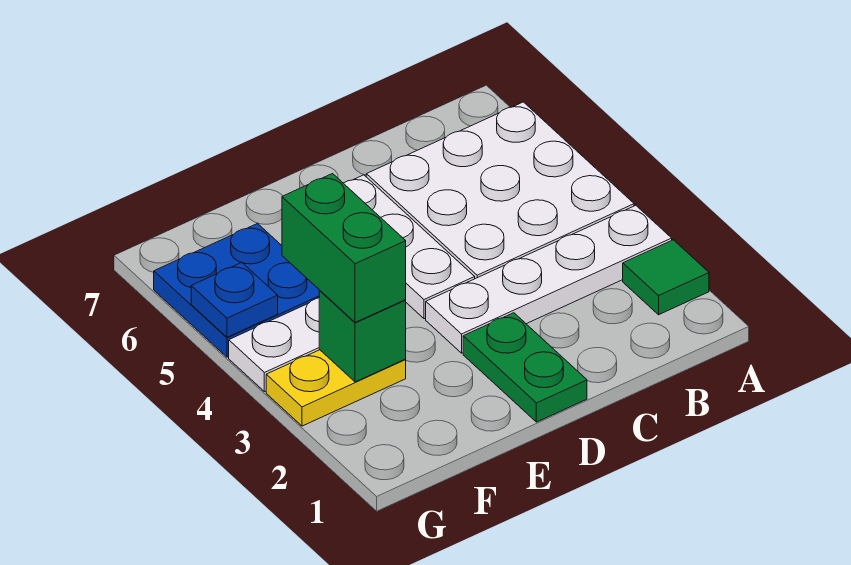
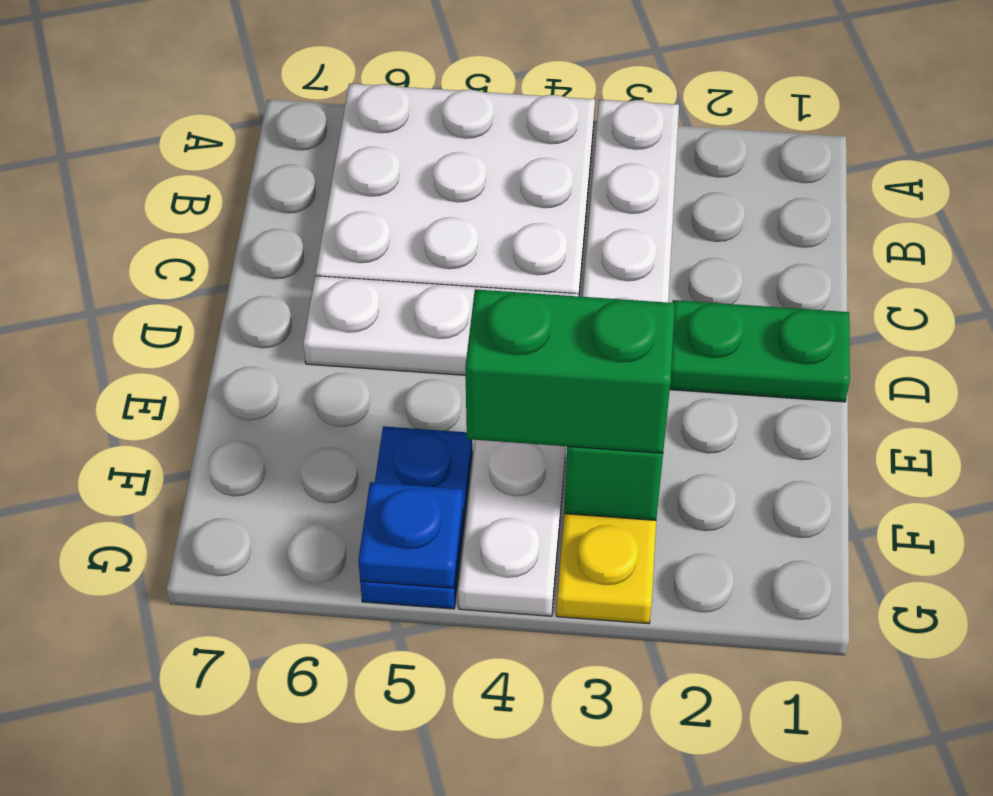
green 1x1 tile [623,240,709,315] -> none
blue 2x2 plate [154,223,320,357] -> blue 1x2 plate [360,426,472,609]

